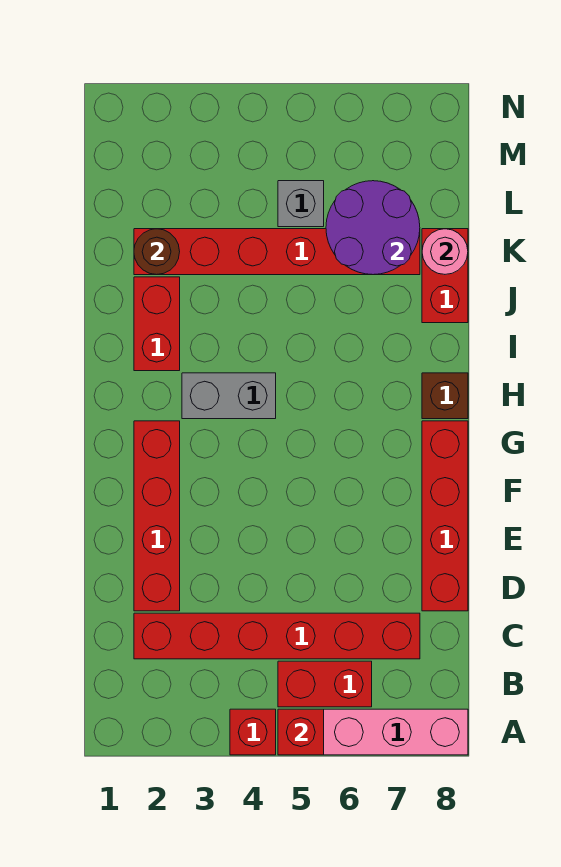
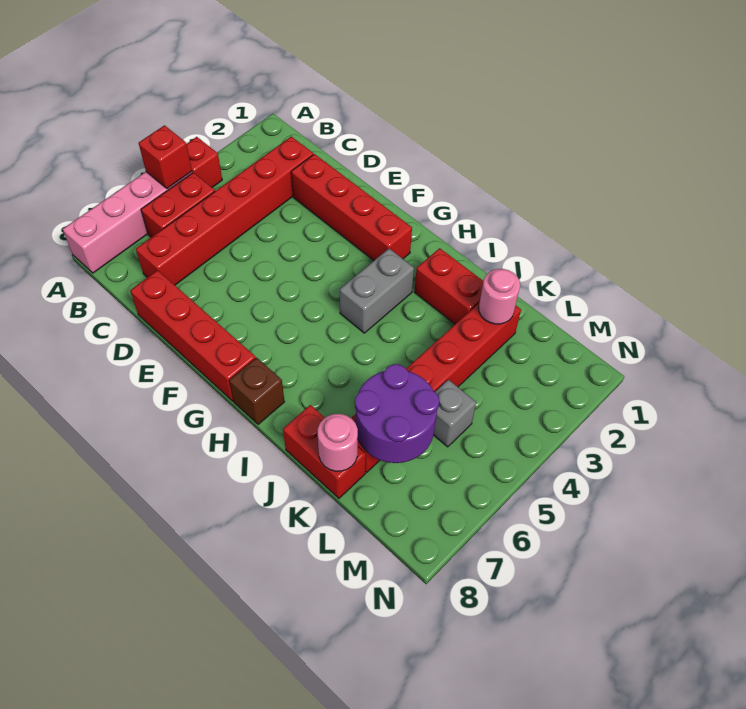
brown 1x1 round brick [134,229,180,275] -> pink 1x1 round brick [479,269,520,324]

